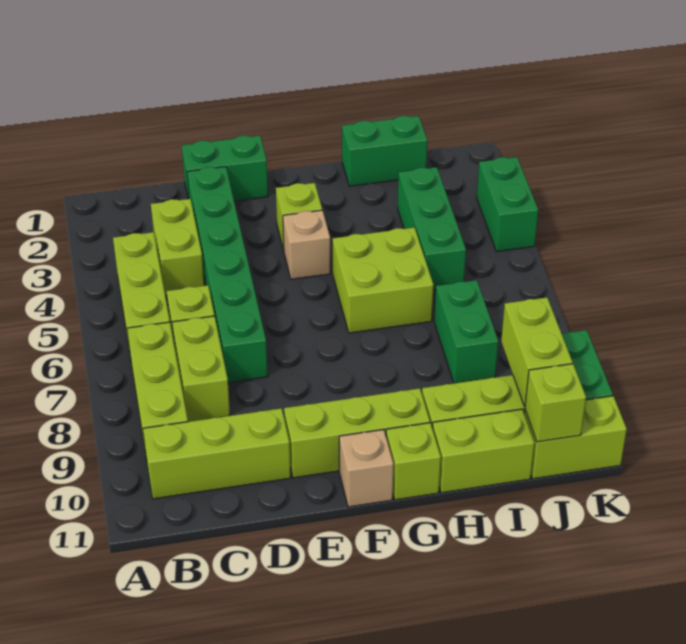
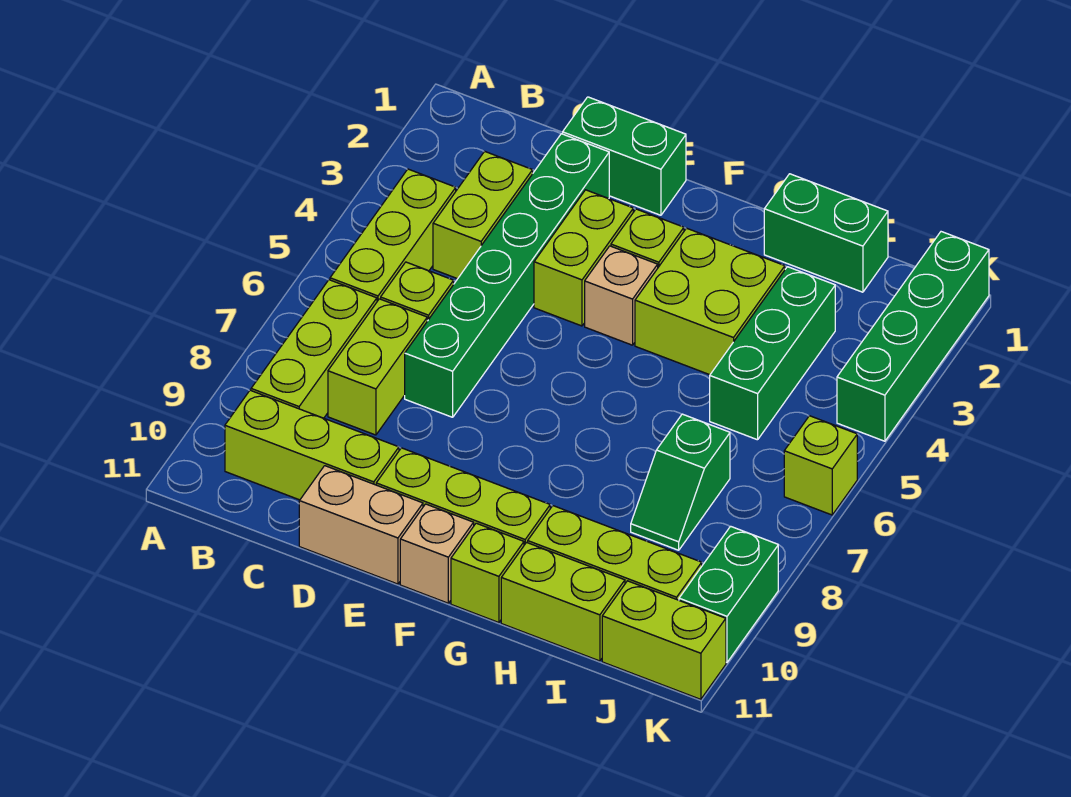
none -> tan 1x2 brick [299,466,423,584]
lime 2x2 brick [333,227,434,333] -> lime 2x2 brick moved to [635,228,785,375]
green 1x2 brick [434,280,498,383] -> green 1x2 slope [631,414,730,550]
lime 1x2 brick [501,297,573,407] -> lime 1x2 brick moved to [534,190,633,326]
lime 1x1 brick [525,364,586,442] -> lime 1x1 brick moved to [784,416,857,515]
green 1x2 brick [477,157,538,252] -> green 1x4 brick [837,232,989,441]

